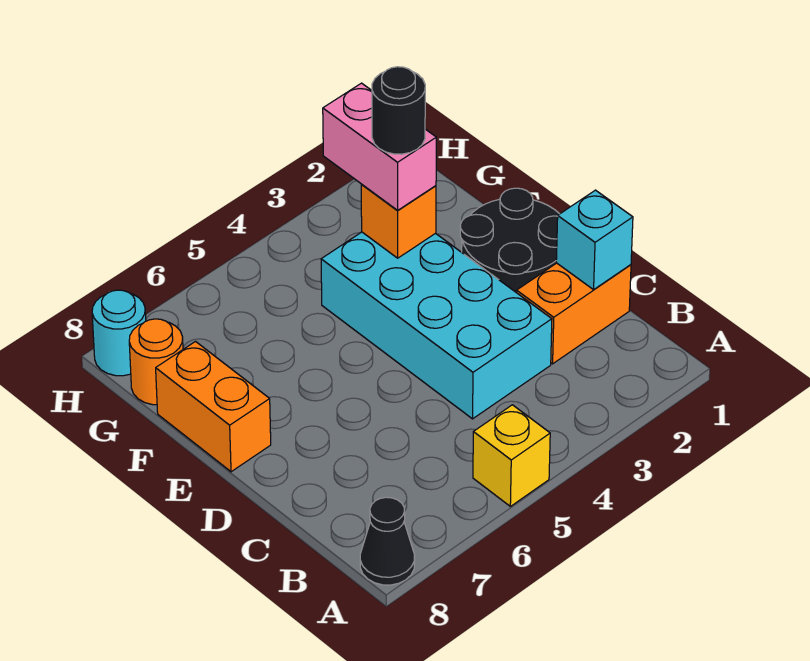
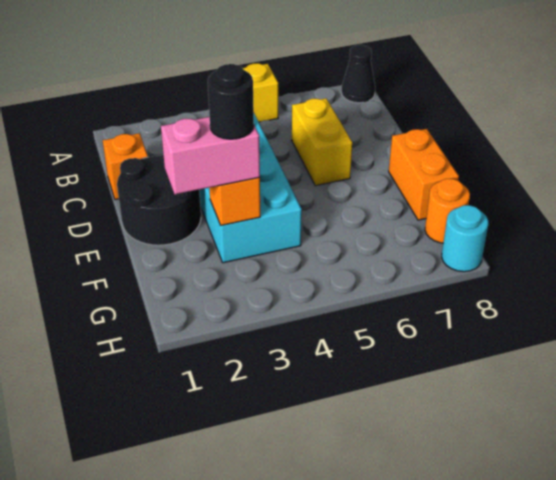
orange 1x2 brick [517,263,631,364] -> orange 1x1 brick [103,133,148,200]
cyan 1x1 brick [556,190,633,290] -> none
none -> yellow 1x2 brick [292,98,352,186]
pink 1x2 brick [323,83,436,210] -> pink 1x2 brick turned to [161,117,260,194]

